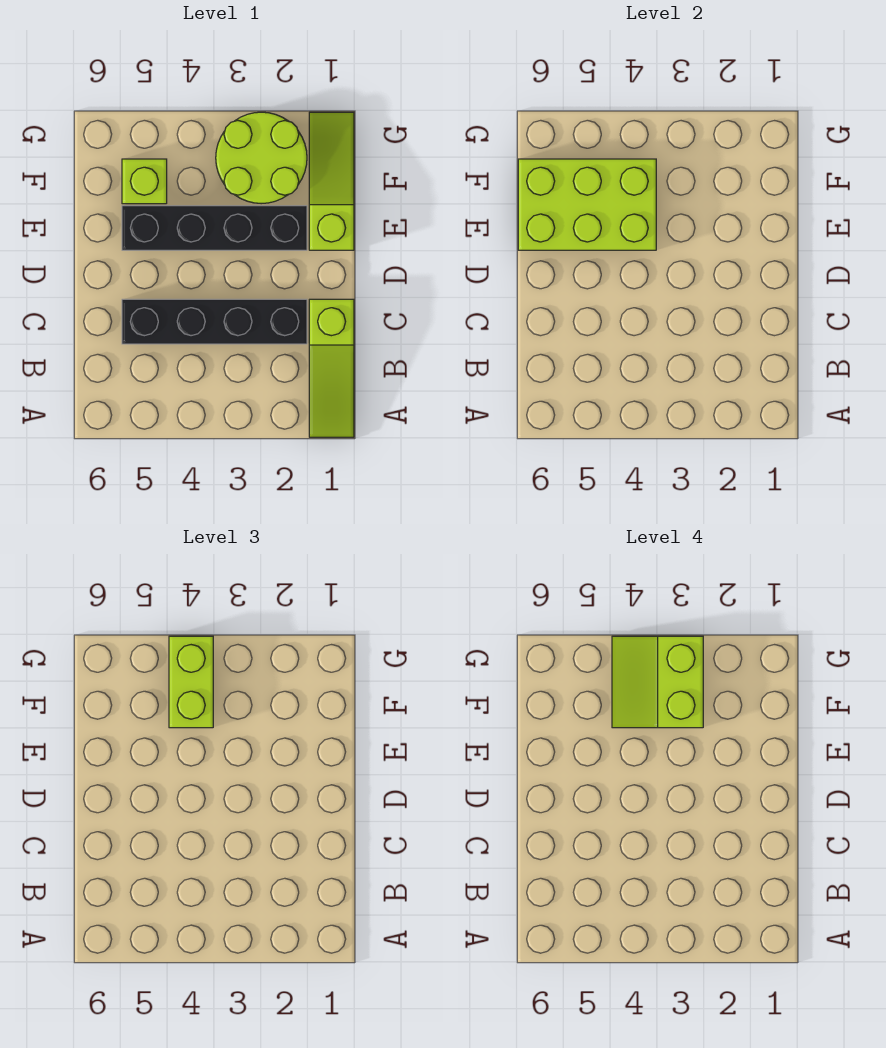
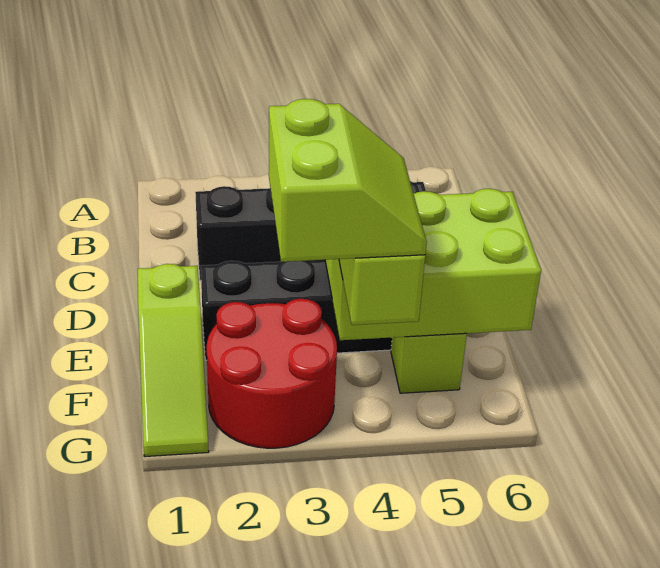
lime 1x3 slope [309,299,354,437] -> none
lime 2x2 round brick [216,112,307,204] -> red 2x2 round brick [207,299,337,448]

